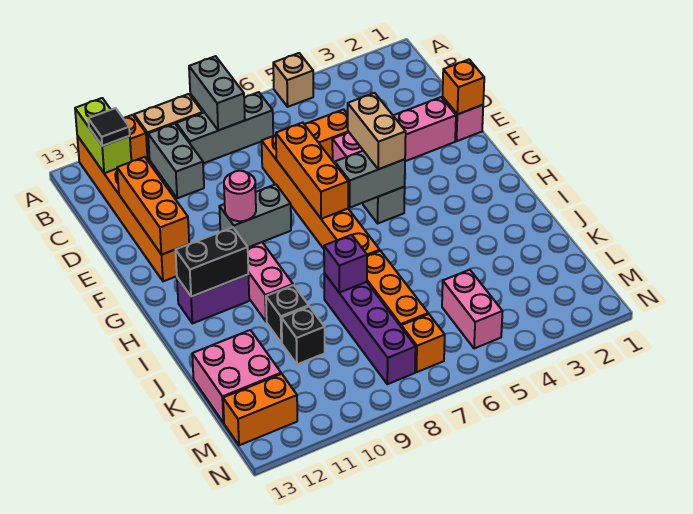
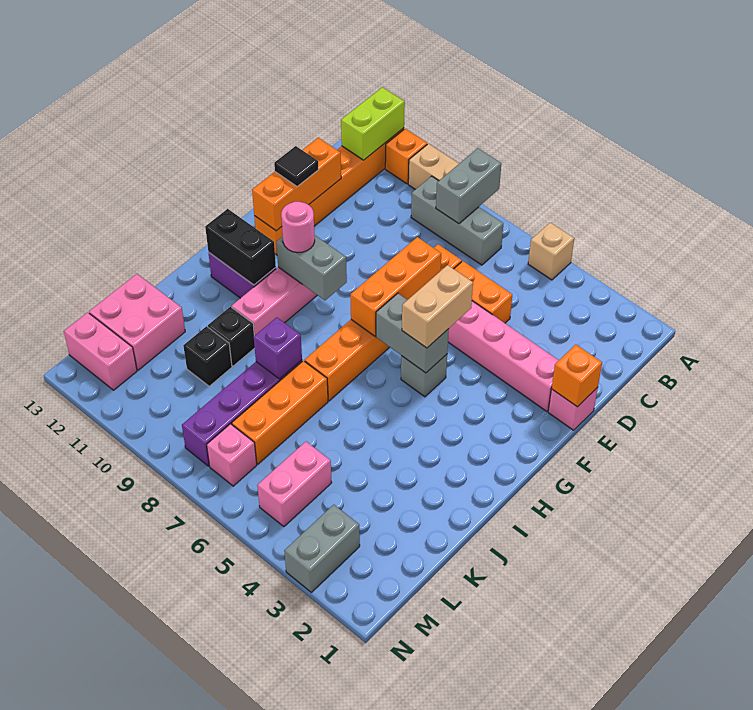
grey 1x2 brick [148,124,204,198] -> grey 1x2 brick moved to [284,505,360,592]
black 1x1 tile [88,108,130,146] -> black 1x1 tile moved to [274,146,319,187]
orange 1x1 brick [401,314,445,372] -> pink 1x1 brick [207,424,257,486]
orange 1x2 brick [223,374,297,445] -> pink 1x2 brick [64,312,137,390]

